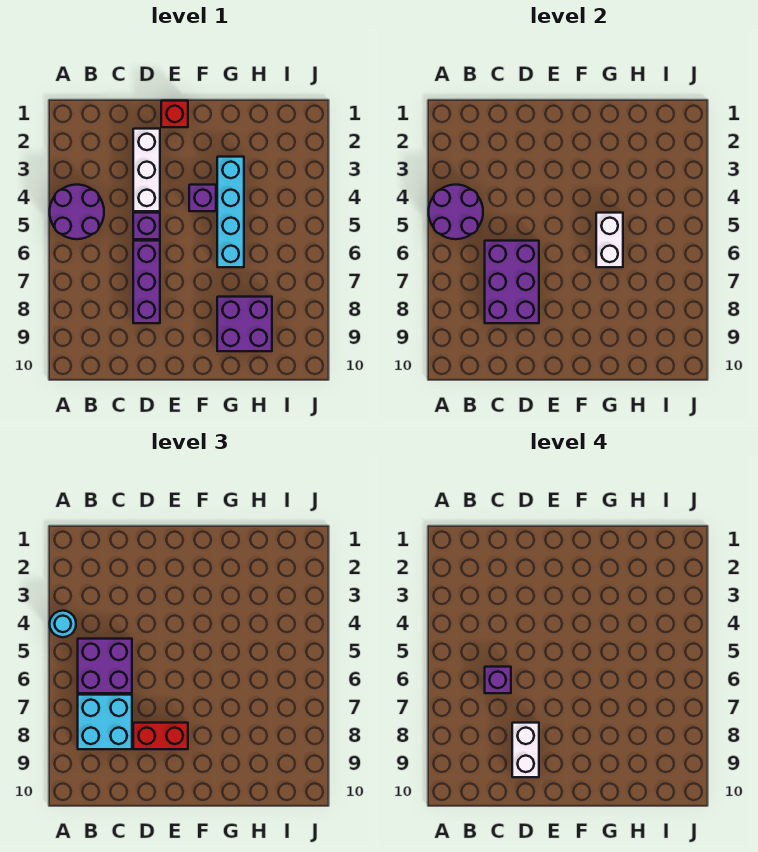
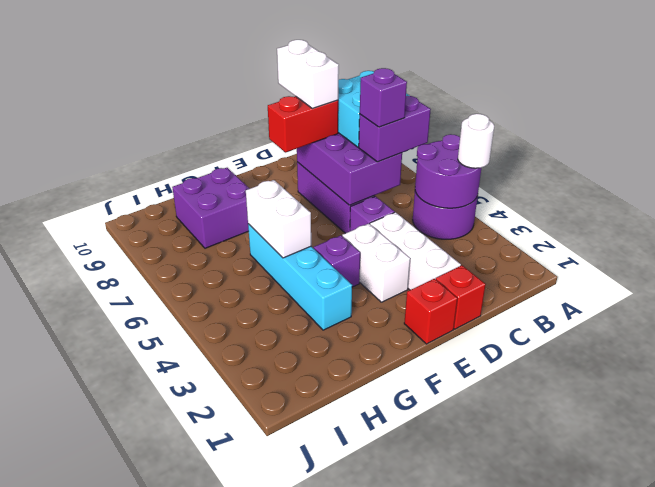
cyan 1x1 round brick [50,611,76,637] -> white 1x1 round brick [458,114,494,168]
purple 2x2 brick [78,639,132,693] -> purple 1x2 brick [359,96,431,162]
none -> red 1x1 brick [436,266,486,329]
none -> white 1x2 brick [342,224,410,302]

